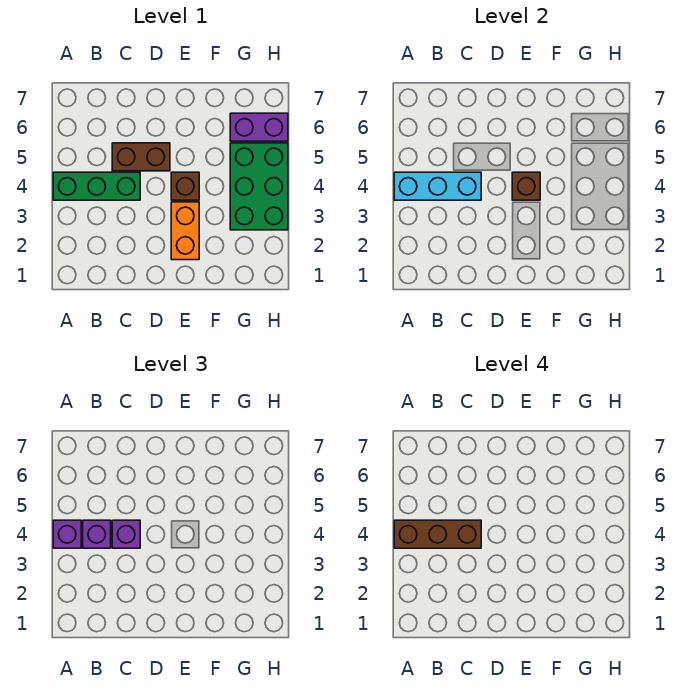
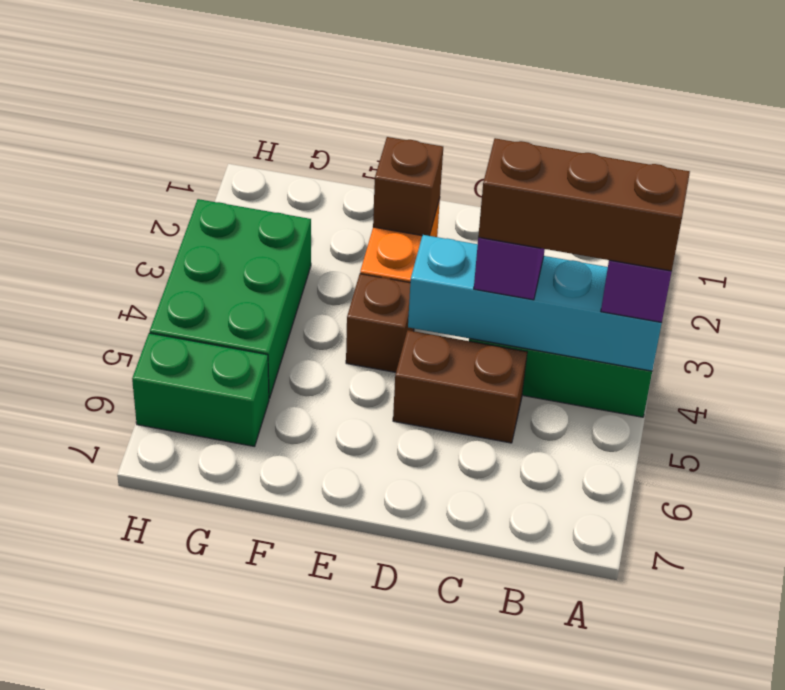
cyan 1x3 brick [394,172,481,200] -> cyan 1x4 brick [408,235,662,371]
purple 1x1 brick [83,520,111,548] -> none
brown 1x1 brick [512,172,540,200] -> brown 1x1 brick moved to [373,137,443,236]
purple 1x2 brick [230,113,288,141] -> green 1x2 brick [132,333,269,447]

